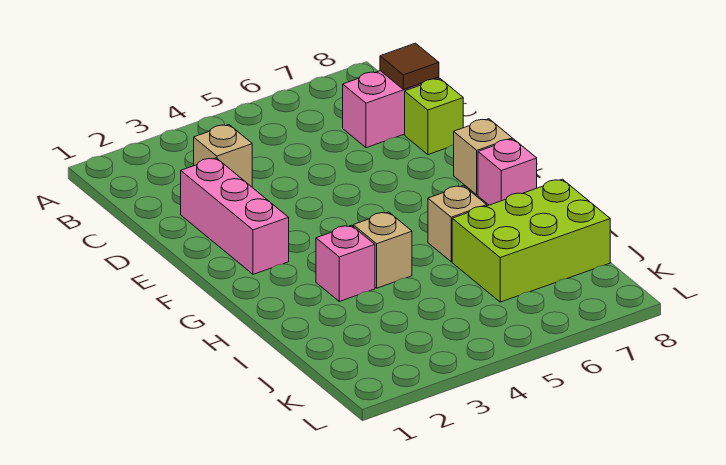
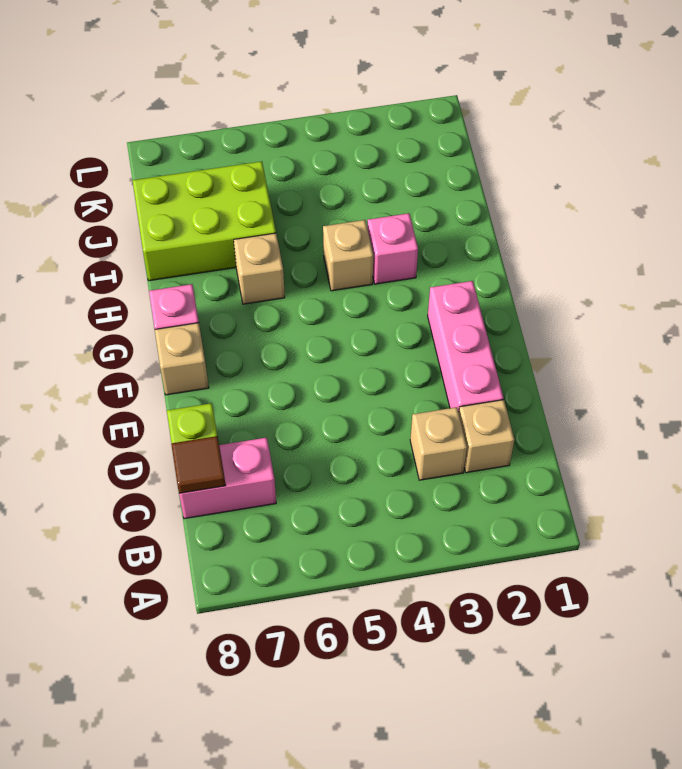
none -> tan 1x1 brick [459,400,514,473]

